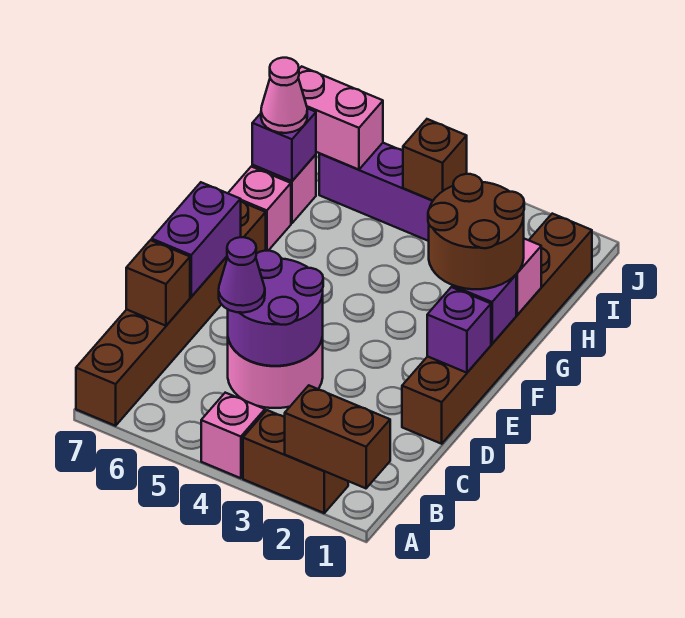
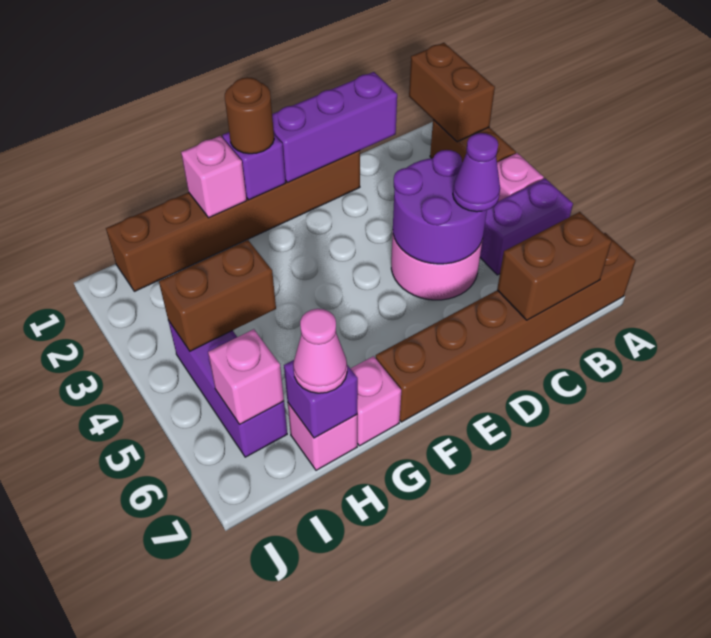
brown 1x1 brick [126,240,190,326] -> brown 1x2 brick [497,212,612,320]
purple 1x2 brick [152,182,241,297] -> purple 1x2 brick moved to [480,178,573,275]
purple 1x1 brick [427,287,491,373] -> purple 1x3 brick [272,72,397,182]
brown 2x2 round brick [428,174,524,289] -> brown 1x1 round brick [225,77,274,154]
brown 1x1 brick [403,119,467,201] -> brown 1x2 brick [159,240,276,351]
pink 1x2 brick [298,67,383,170] -> pink 1x1 brick [208,329,284,424]

